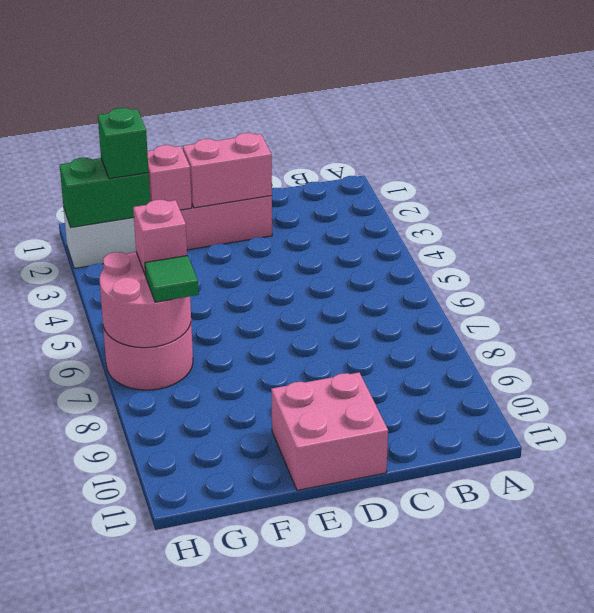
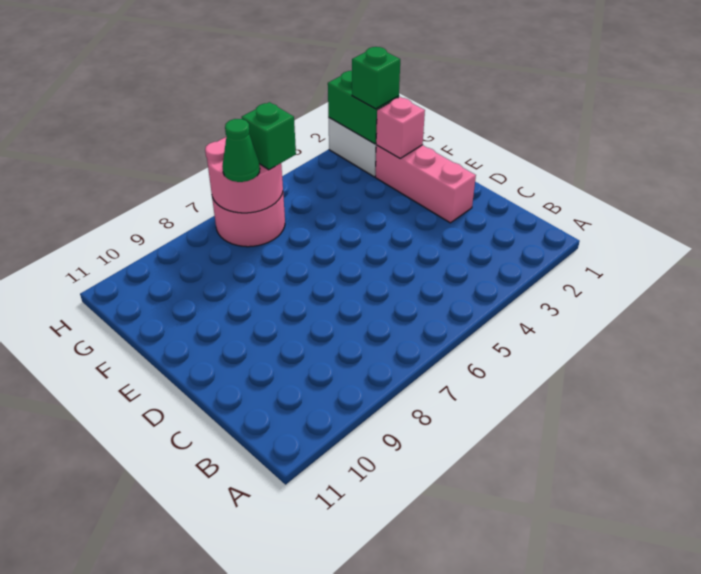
pink 1x2 brick [183,133,272,208] -> none
pink 2x2 brick [271,373,388,490] -> none
pink 1x1 brick [133,200,187,275] -> green 1x1 brick [242,102,296,170]
green 1x1 tile [145,255,199,302] -> green 1x1 cone [222,119,260,182]

